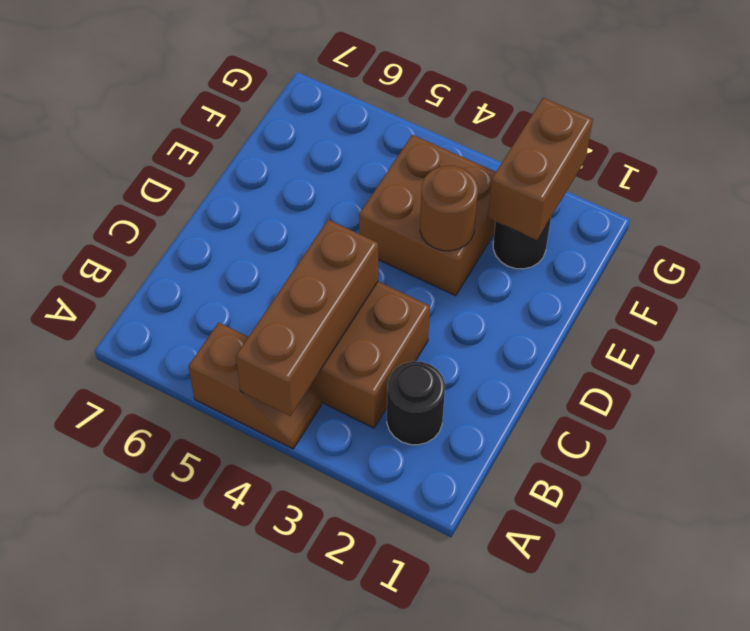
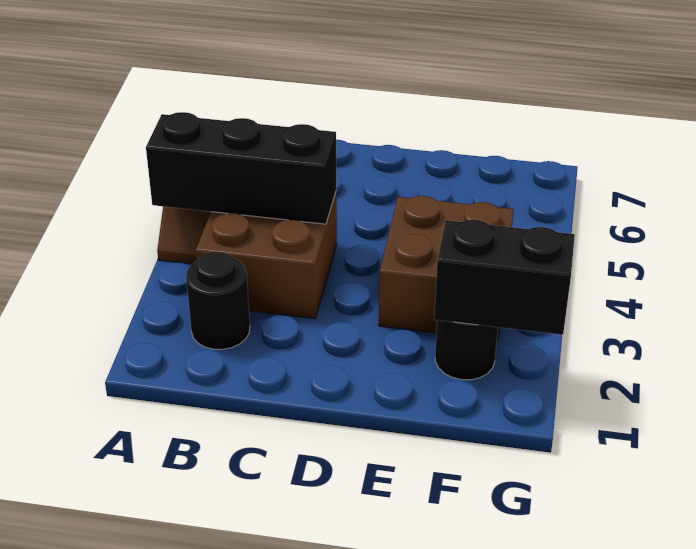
brown 1x3 brick [236,220,378,416] -> black 1x3 brick [146,112,336,224]
brown 1x1 round brick [420,166,478,251] -> none
brown 1x2 brick [488,98,593,240] -> black 1x2 brick [434,220,575,335]

